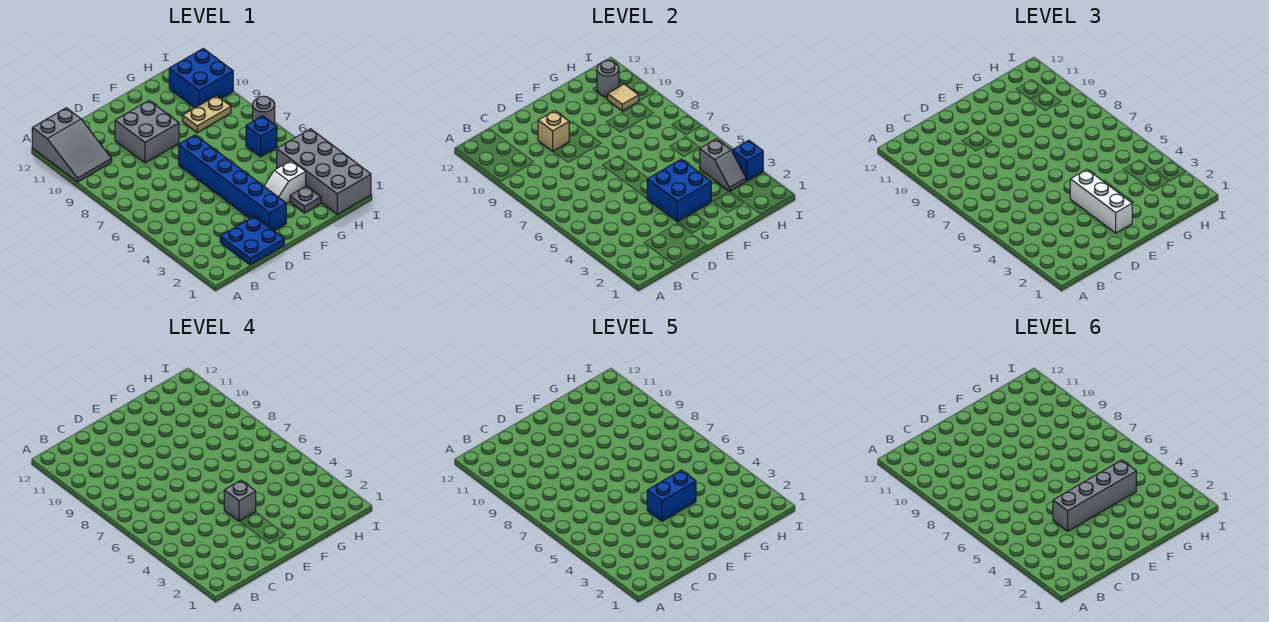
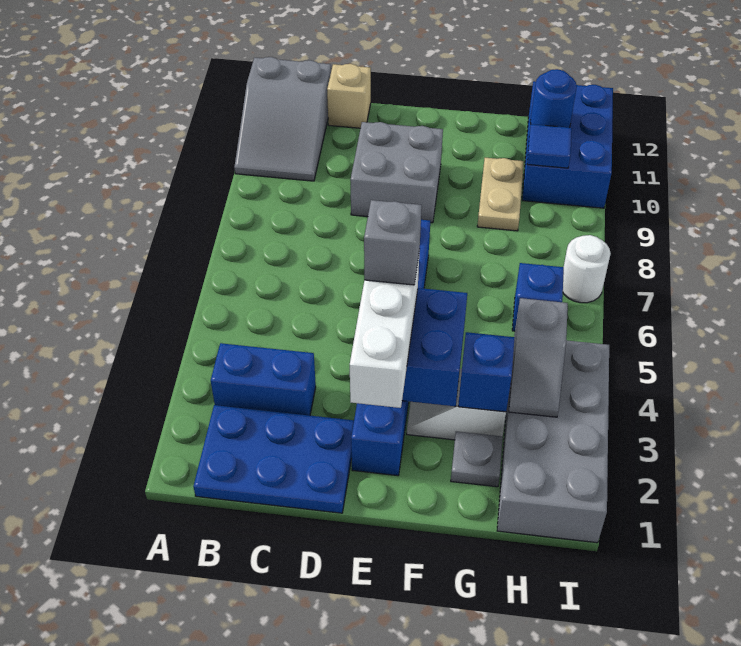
blue 2x2 plate [220,216,284,265] -> blue 2x3 plate [193,405,354,513]
grey 1x4 brick [1053,460,1136,531] -> none
tan 1x1 brick [538,111,569,151] -> tan 1x1 brick moved to [327,64,371,128]
blue 1x2 brick [647,470,696,521] -> blue 1x2 brick moved to [211,343,316,415]
tan 1x2 plate [183,96,231,132] -> tan 1x2 plate turned to [477,158,524,231]
blue 2x2 brick [169,49,233,108] -> blue 2x3 brick [522,81,613,208]
tan 1x1 tile [608,84,639,111] -> blue 1x1 tile [527,124,572,168]
grey 1x1 round brick [597,61,619,96] -> blue 1x1 round brick [530,69,577,128]
blue 1x1 brick [732,140,763,181] -> blue 1x1 brick moved to [458,332,515,412]
grey 1x1 round brick [253,96,275,125] -> white 1x1 round brick [563,235,611,303]

